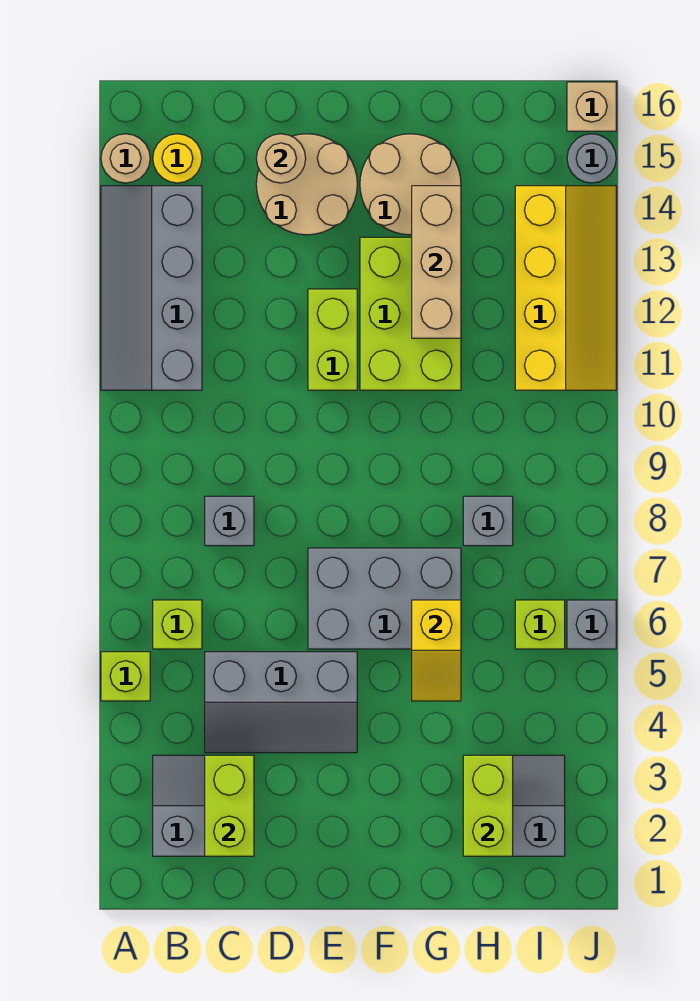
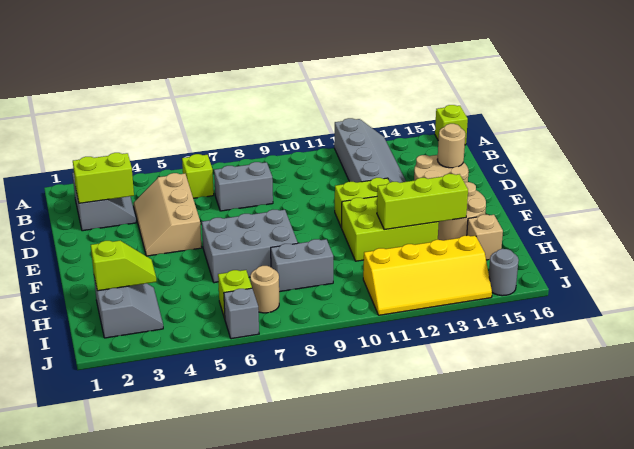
lime 1x1 brick [101,652,150,701] -> lime 1x1 brick moved to [435,105,468,145]
grey 2x4 slope [101,186,202,390] -> grey 2x4 slope turned to [334,118,406,183]
tan 1x1 round brick [101,134,150,183] -> tan 1x1 round brick moved to [250,266,279,313]
yellow 1x1 round brick [153,134,202,183] -> none
grey 2x3 slope [205,652,357,753] -> tan 2x3 slope [133,173,202,256]
grey 1x1 brick [205,496,254,546] -> grey 1x2 brick [214,162,273,211]
grey 2x3 brick [308,548,461,649] -> grey 2x3 brick turned to [202,210,298,283]
yellow 1x2 slope [412,600,461,701] -> none
tan 1x3 brick [412,186,461,338] -> lime 1x3 brick [377,174,468,230]
lime 1x2 brick [463,755,513,856] -> lime 1x2 slope [91,241,156,291]
grey 1x1 brick [463,496,513,546] -> grey 1x2 brick [271,239,333,292]
tan 1x1 brick [567,82,616,131] -> tan 1x1 brick moved to [467,214,503,260]

